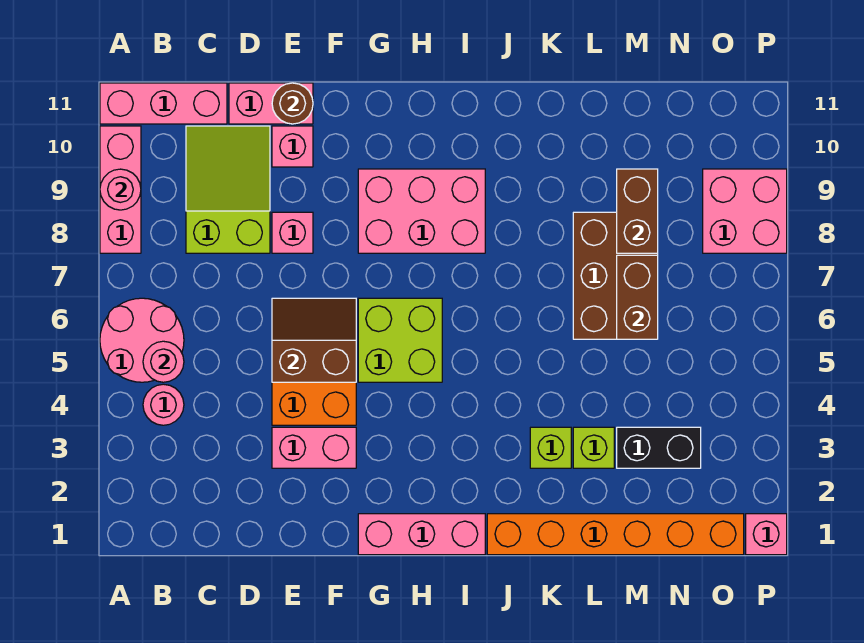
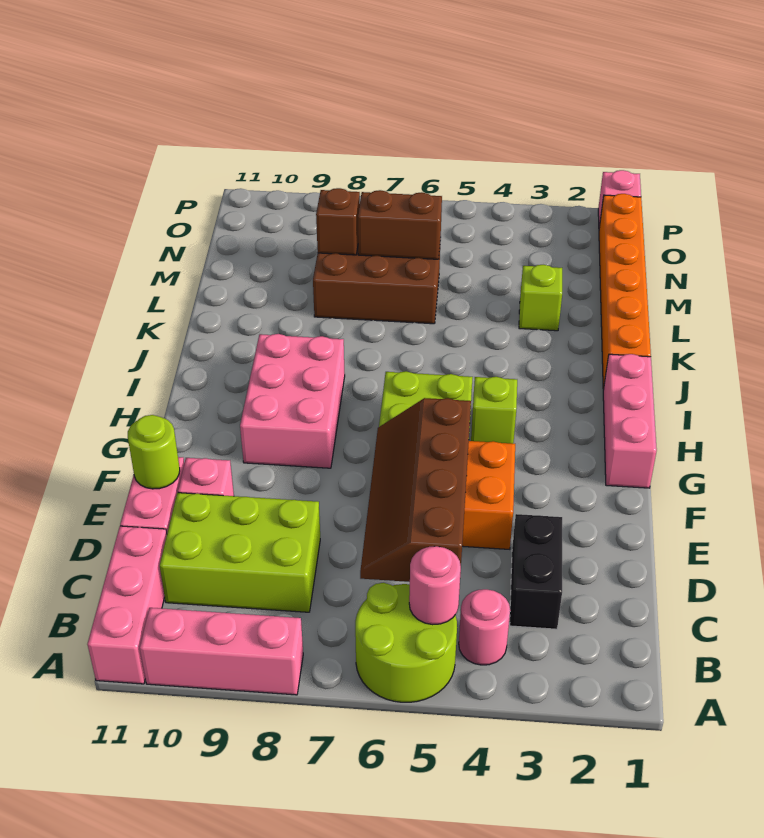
pink 2x2 round brick [100,298,184,382] -> lime 2x2 round brick [355,583,457,702]
pink 1x1 round brick [100,169,141,210] -> none
lime 2x3 slope [186,126,270,253] -> lime 2x3 brick [160,493,320,612]
pink 1x2 brick [272,427,356,468] -> none
brown 2x2 slope [272,298,356,382] -> brown 2x4 slope [360,398,471,582]
pink 1x1 brick [272,212,313,253] -> none
brown 1x1 round brick [272,83,313,124] -> lime 1x1 round brick [128,415,180,489]
lime 1x1 brick [530,427,571,468] -> lime 1x1 brick moved to [471,377,517,444]
black 1x2 brick [617,427,701,468] -> black 1x2 brick moved to [510,514,562,629]
brown 1x2 brick [617,169,658,253] -> brown 1x1 brick [316,188,360,255]
pink 2x2 brick [703,169,787,253] -> none

